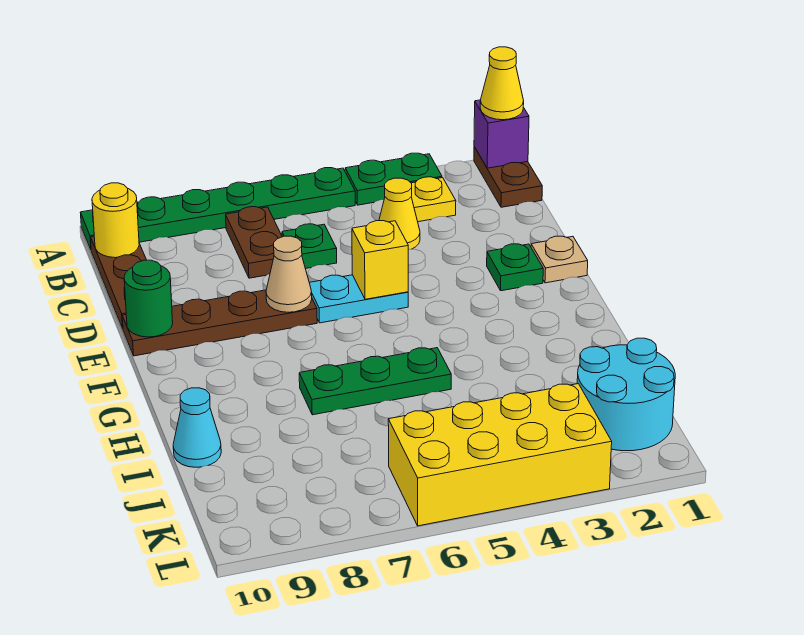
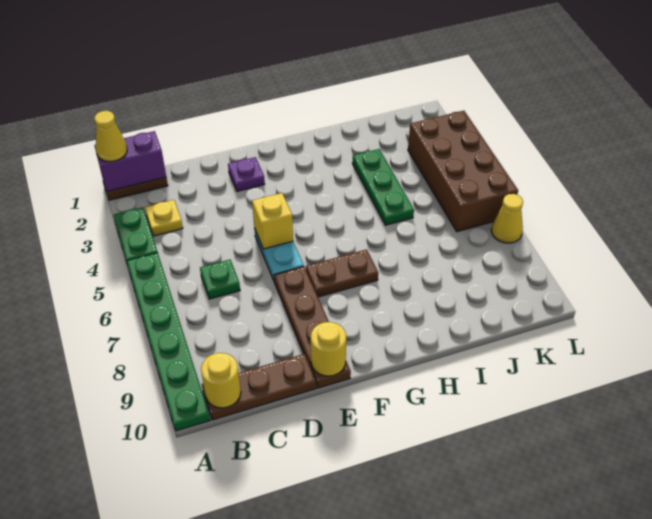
purple 1x1 brick [474,100,529,168] -> purple 1x2 brick [94,131,166,192]
brown 1x2 plate [226,207,282,278] -> brown 1x2 plate moved to [306,250,378,297]
yellow 1x1 cone [379,178,420,249] -> yellow 1x1 cone moved to [491,194,523,243]
tan 1x1 plate [531,236,588,283] -> none
green 1x1 plate [487,244,543,291] -> purple 1x1 plate [228,157,265,191]
tan 1x1 cone [266,236,312,312] -> none
green 1x1 round brick [124,260,173,337] -> yellow 1x1 round brick [311,322,346,376]
green 1x3 plate [299,348,451,415] -> green 1x3 plate moved to [352,149,414,225]
cyan 1x1 cone [173,388,221,467] -> none
cyan 2x2 round brick [577,338,675,451] -> none
yellow 2x4 brick [388,384,612,526] -> brown 2x4 brick [408,111,518,232]

